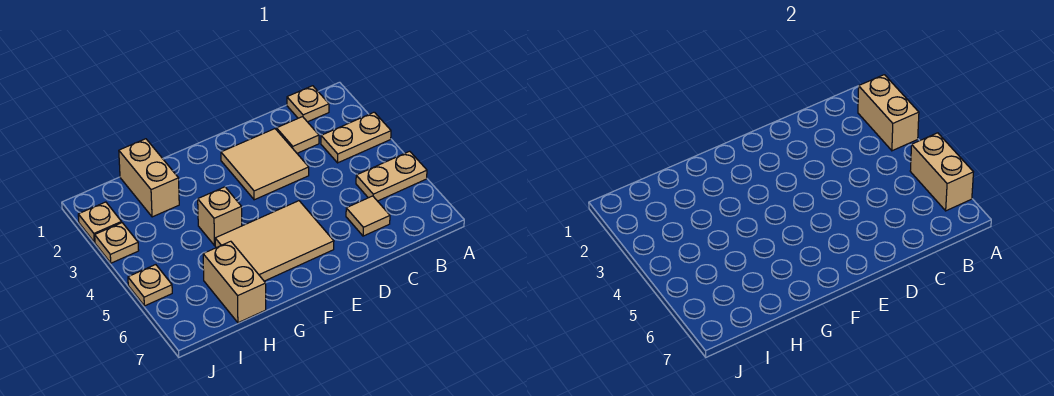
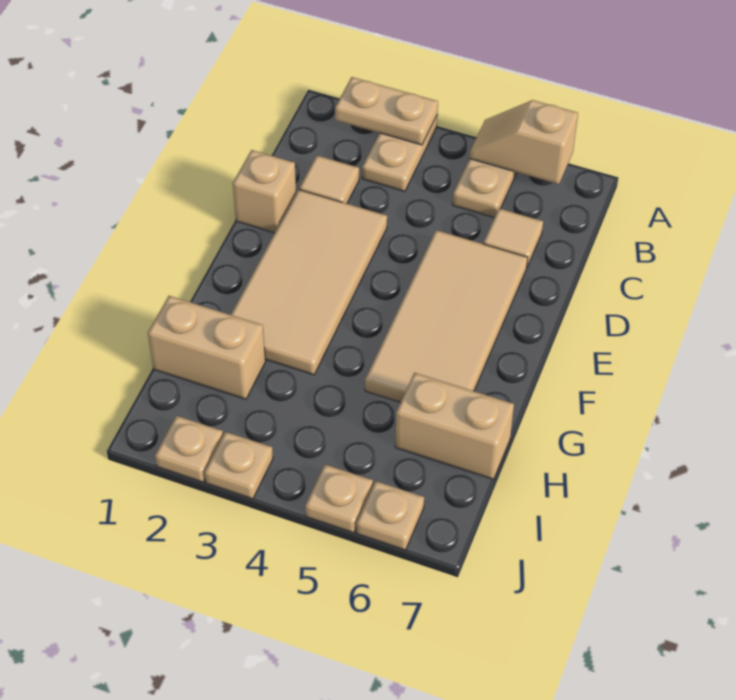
tan 1x2 brick [858,75,919,151] -> tan 1x2 plate [335,77,438,145]
tan 1x2 brick [910,133,973,211] -> tan 1x2 slope [469,100,578,184]
tan 1x1 plate [287,86,329,122] -> tan 1x1 plate moved to [356,481,424,550]
tan 2x2 tile [221,129,309,200] -> tan 2x4 tile [231,189,387,375]
tan 2x3 tile [215,201,334,281] -> tan 2x4 tile [365,230,528,402]
tan 1x1 brick [198,187,242,245] -> tan 1x1 brick moved to [233,150,296,233]

